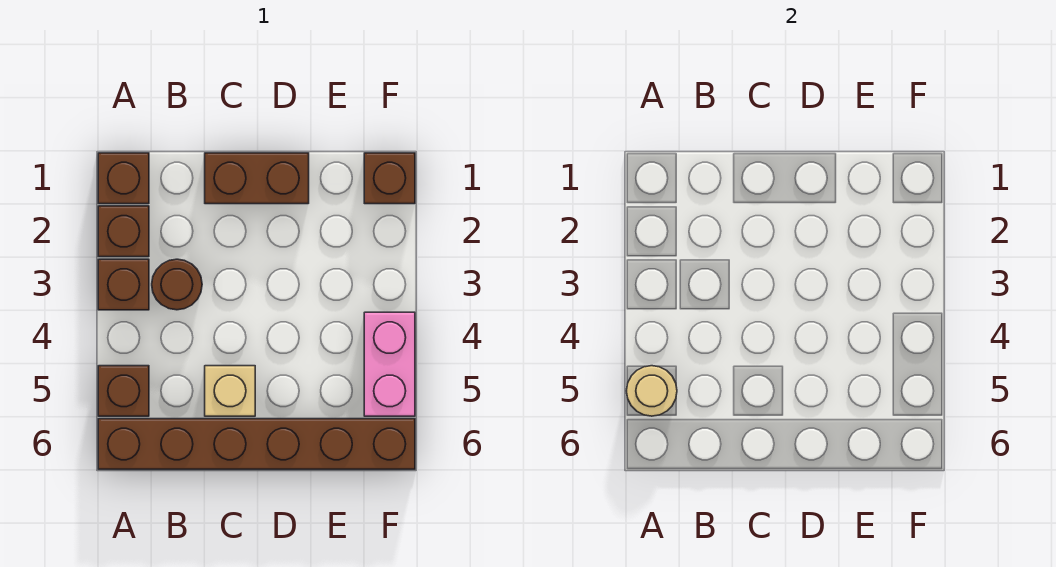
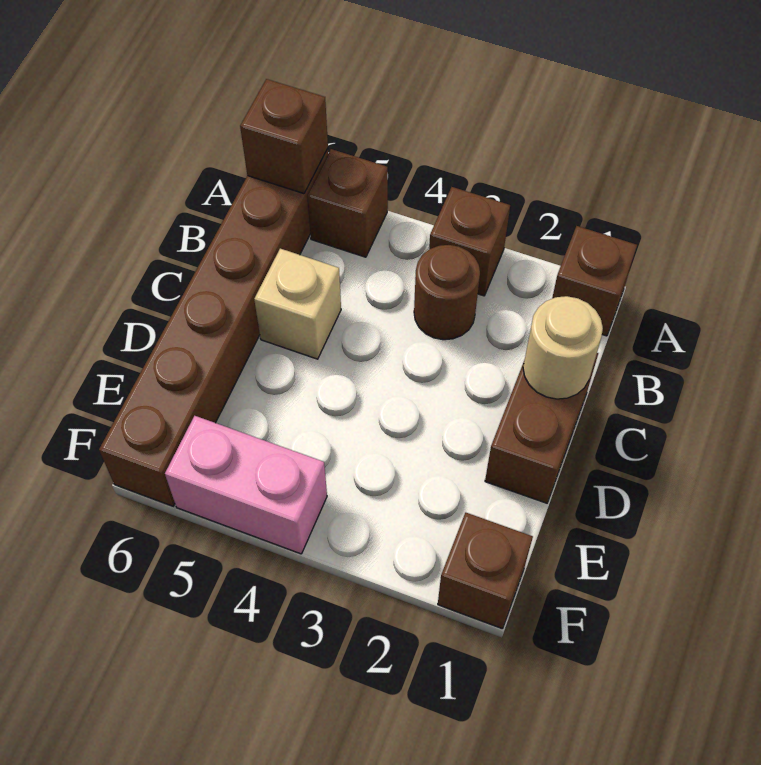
brown 1x1 brick [98,206,149,257] -> brown 1x1 brick moved to [240,79,328,194]
tan 1x1 round brick [626,366,677,416] -> tan 1x1 round brick moved to [523,296,603,399]

